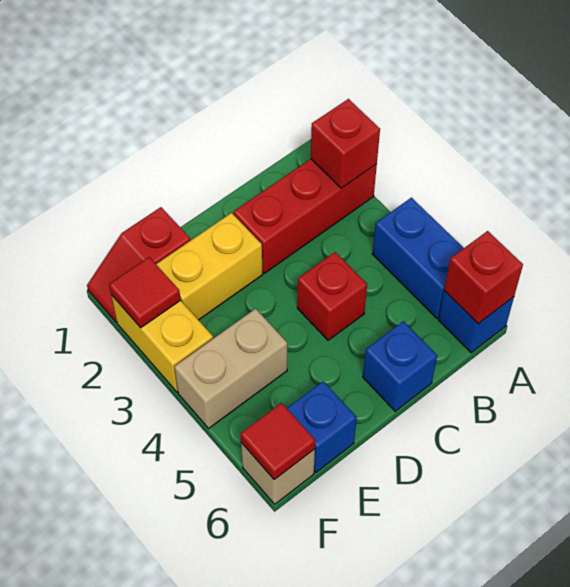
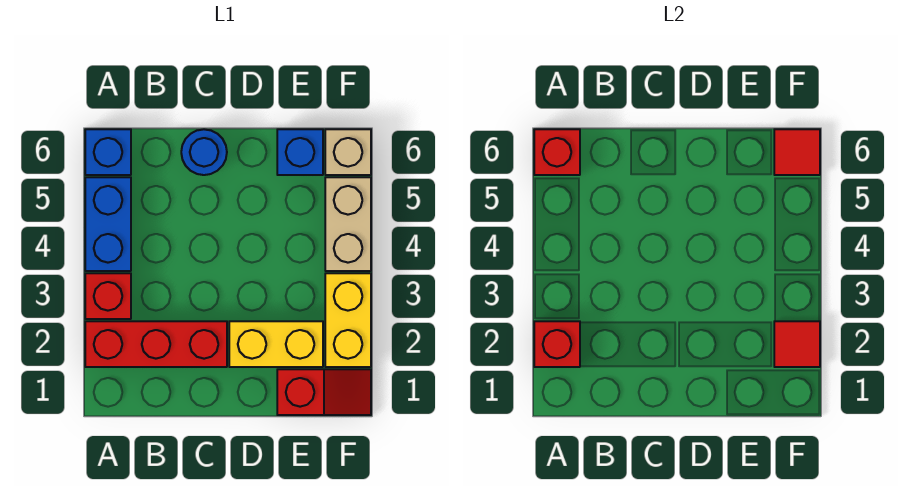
red 1x1 brick [297,252,367,340] -> red 1x1 brick moved to [85,273,131,319]
blue 1x1 brick [363,321,437,411] -> blue 1x1 round brick [181,129,227,175]
tan 1x2 brick [174,309,287,428] -> tan 1x2 brick turned to [325,177,371,271]

